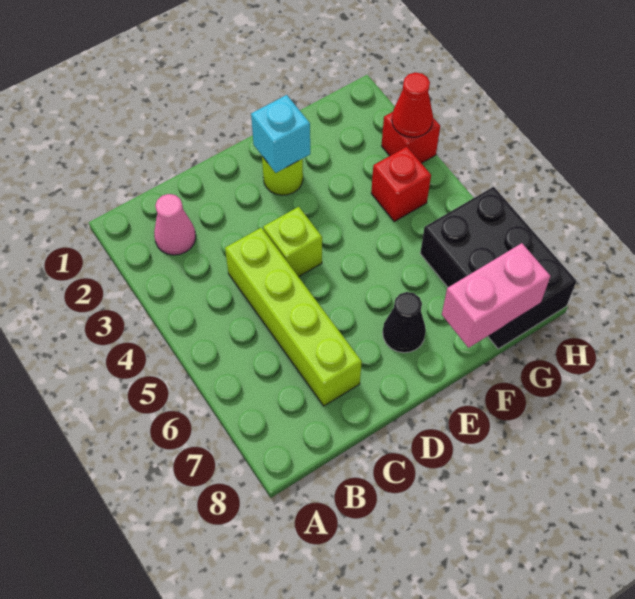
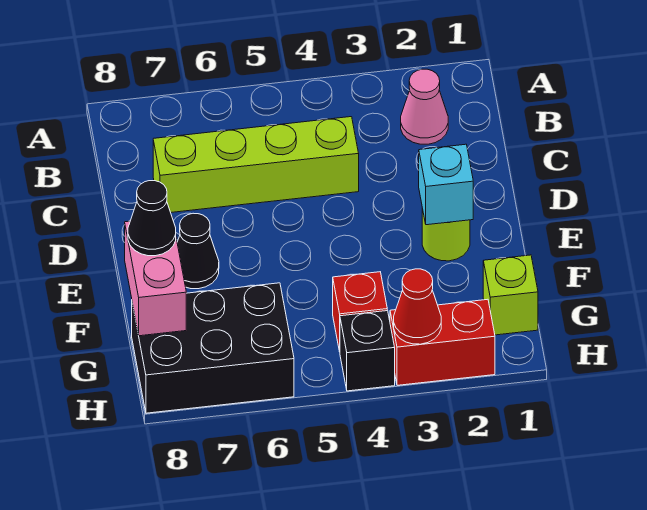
lime 1x1 brick [263,207,322,277] -> lime 1x1 brick moved to [483,255,538,335]
none -> black 1x1 cone [128,181,176,256]
red 1x1 brick [382,112,440,163] -> red 1x2 brick [390,299,495,385]
none -> black 1x1 brick [340,311,395,391]

